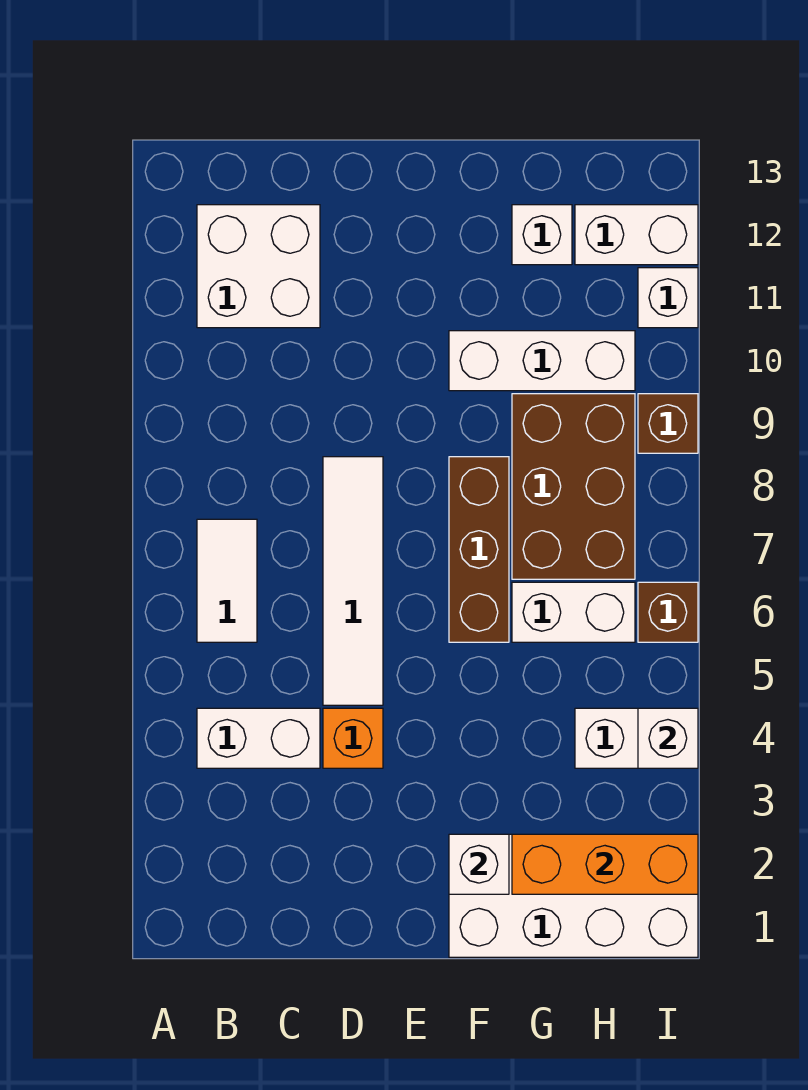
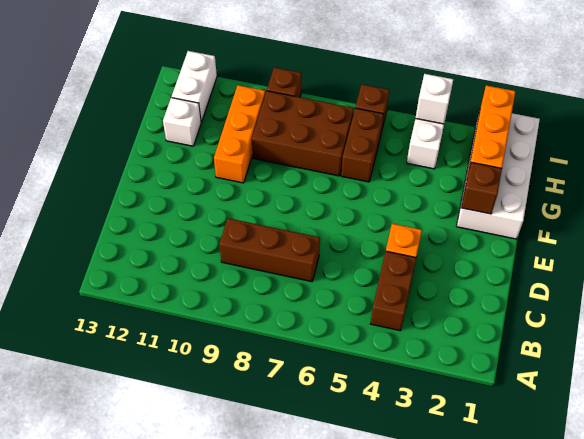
white 1x2 brick [197,708,320,768] -> brown 1x2 brick [371,251,416,331]
white 1x2 tile [197,519,257,642] -> none
white 2x2 brick [197,205,320,328] -> none
white 1x4 tile [323,457,383,705] -> none
white 1x1 brick [449,834,509,894] -> brown 1x1 brick [461,162,502,214]
brown 1x3 brick [449,457,509,642] -> brown 1x3 brick moved to [219,218,320,282]
white 1x3 brick [449,331,635,391] -> orange 1x3 brick [214,85,265,183]
white 1x2 brick [512,582,635,642] -> brown 1x2 brick [341,108,383,182]
white 1x1 brick [638,268,698,328] -> none

